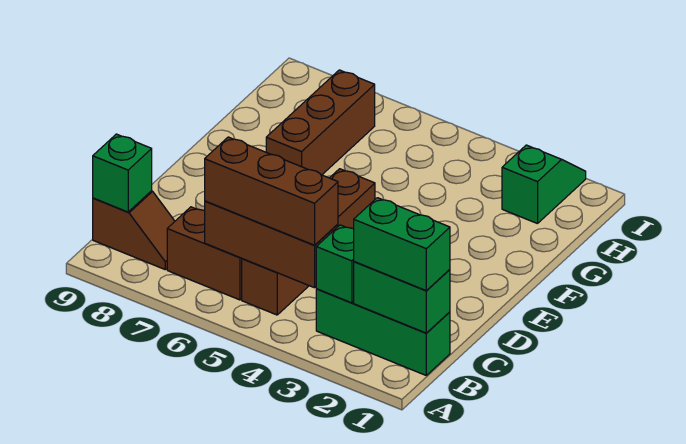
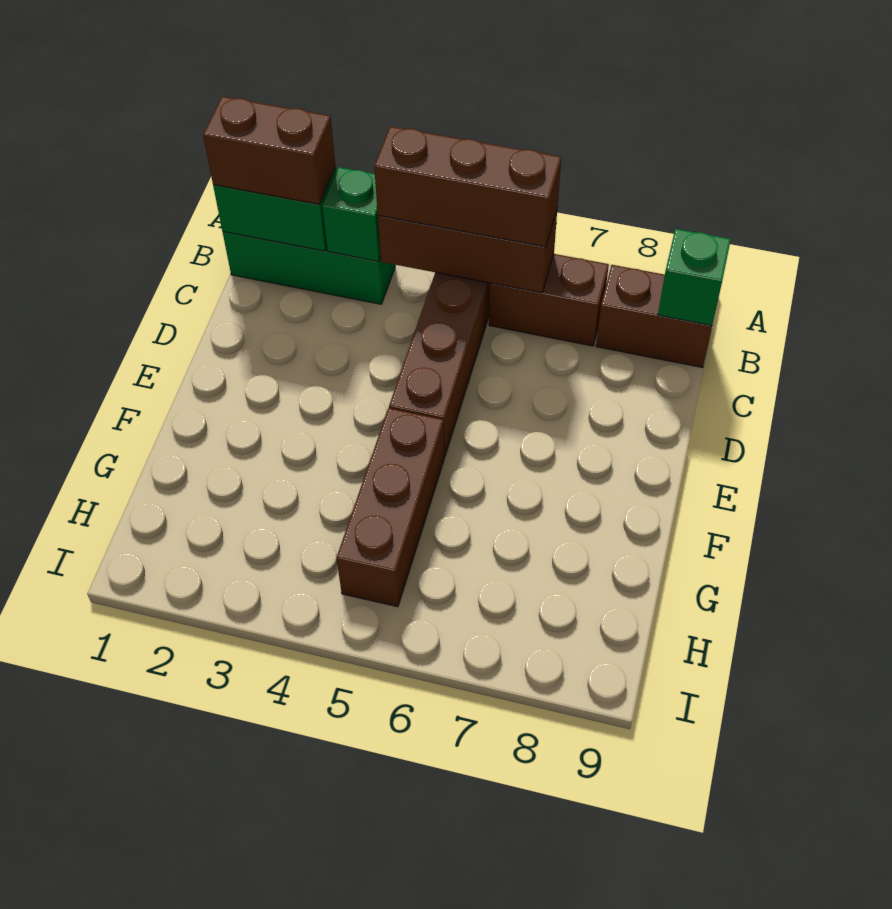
green 1x2 brick [354,198,450,290] -> brown 1x2 brick [203,96,336,204]
brown 1x2 slope [93,191,175,269] -> brown 1x2 brick [596,265,712,368]
brown 1x3 brick [266,70,375,175] -> brown 1x3 brick moved to [336,408,444,607]
green 1x2 slope [502,145,586,224] -> none

